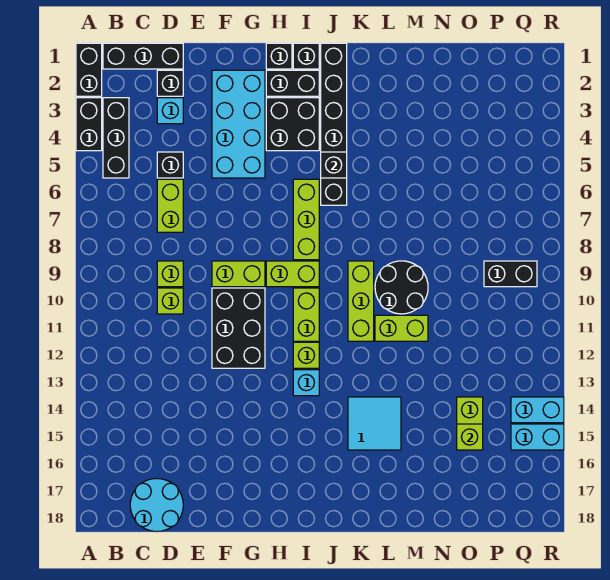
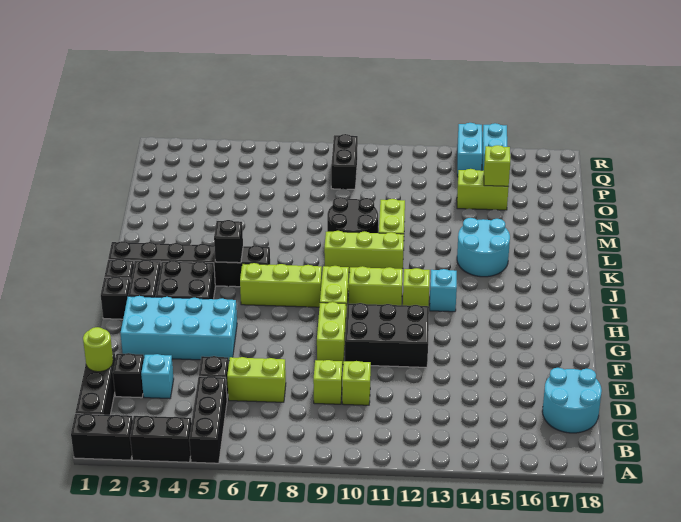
black 1x3 brick [103,98,129,178] -> black 1x3 brick turned to [189,376,227,463]
none -> lime 1x1 round brick [83,327,113,372]
cyan 2x2 tile [348,397,401,450] -> cyan 2x2 round brick [457,218,510,277]

